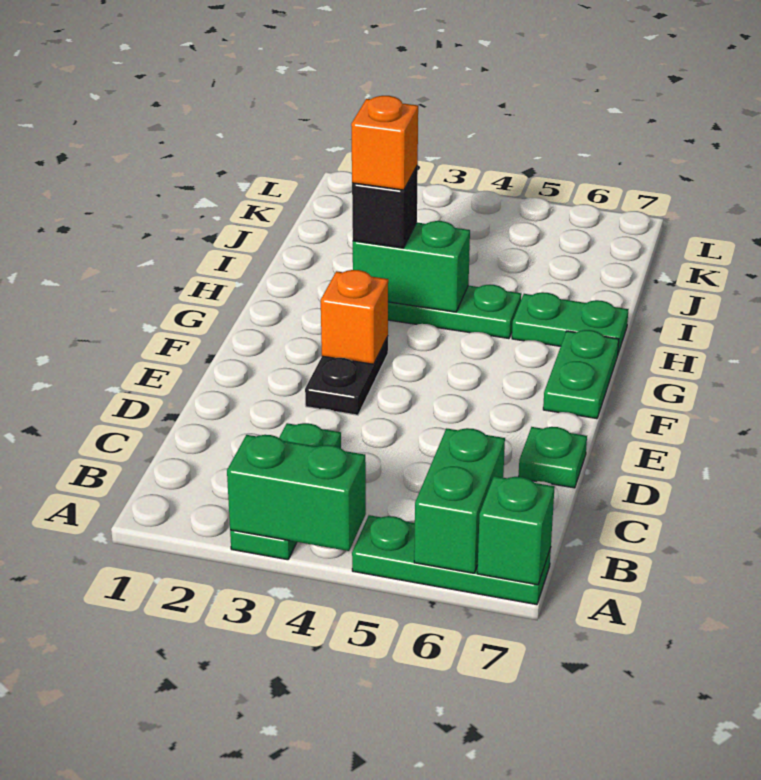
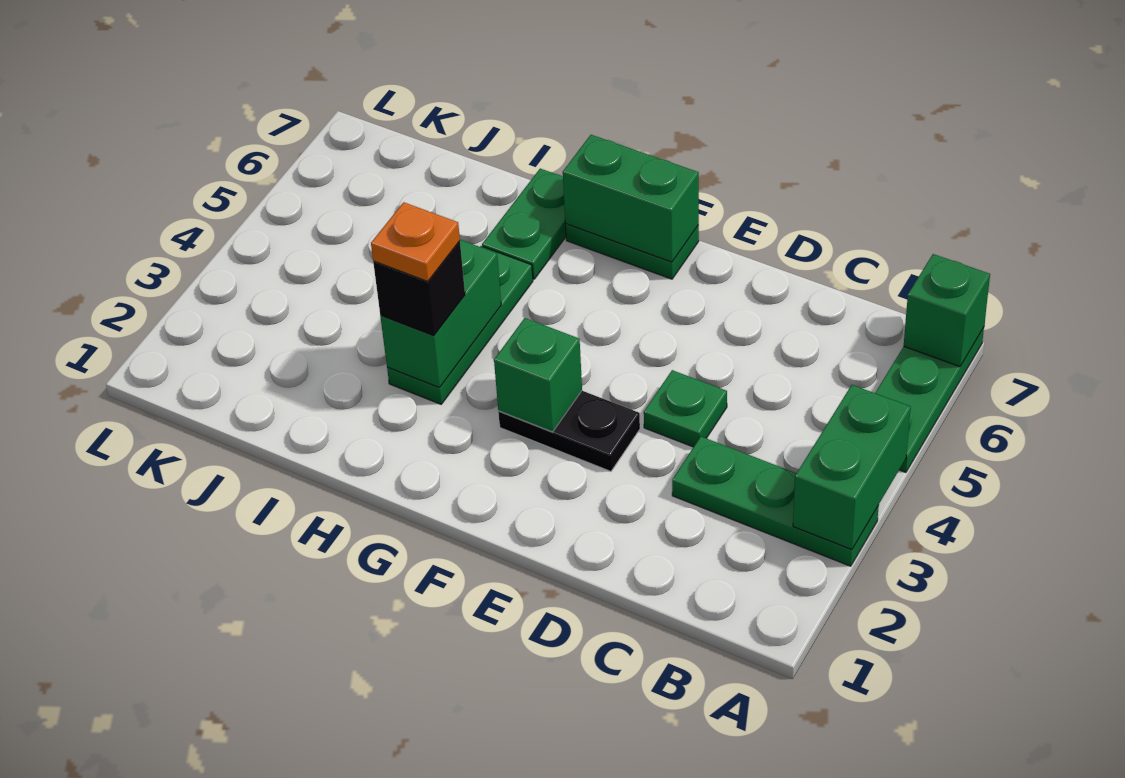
green 1x2 brick [414,428,505,573] -> green 1x2 brick moved to [563,135,699,262]
green 1x1 plate [519,427,587,488] -> green 1x1 plate moved to [644,370,727,447]
orange 1x1 brick [321,270,388,364] -> green 1x1 brick [494,318,582,432]
orange 1x1 brick [351,96,418,190] -> orange 1x1 plate [371,202,460,282]

